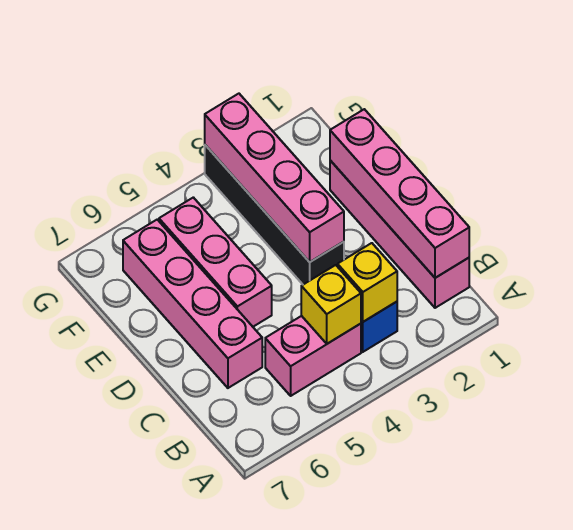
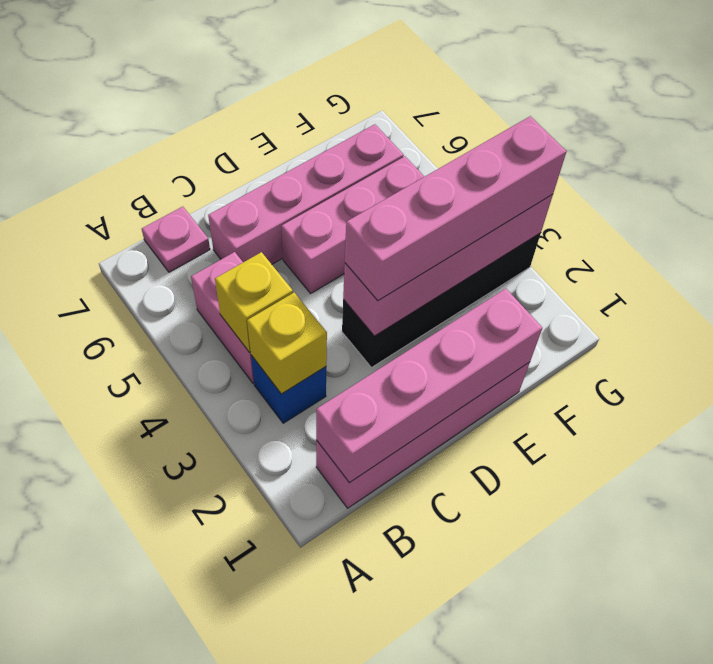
none -> pink 1x1 plate [142,207,210,272]
none -> pink 1x4 brick [345,116,567,301]

